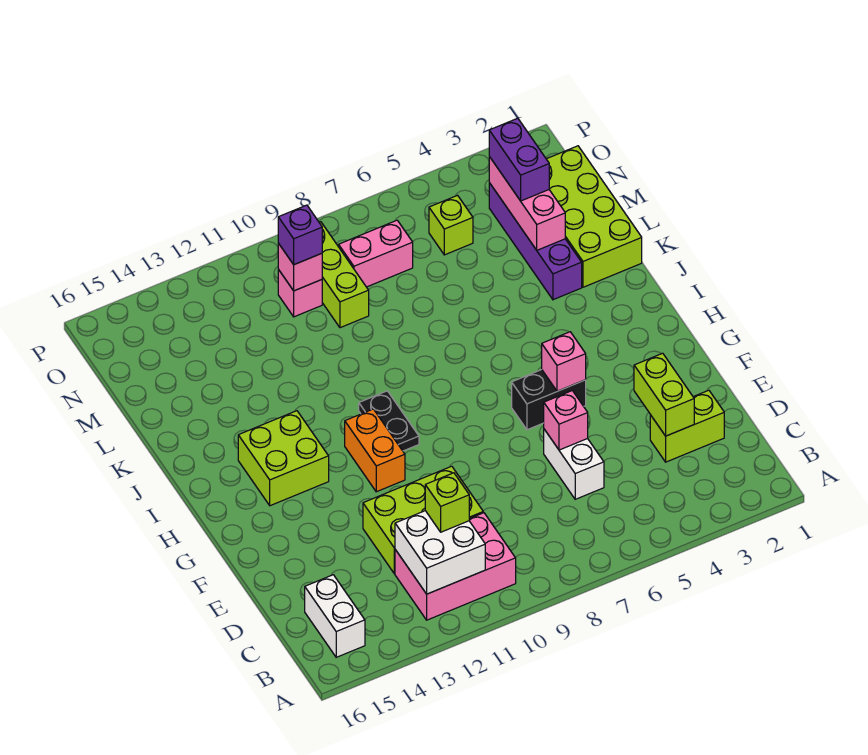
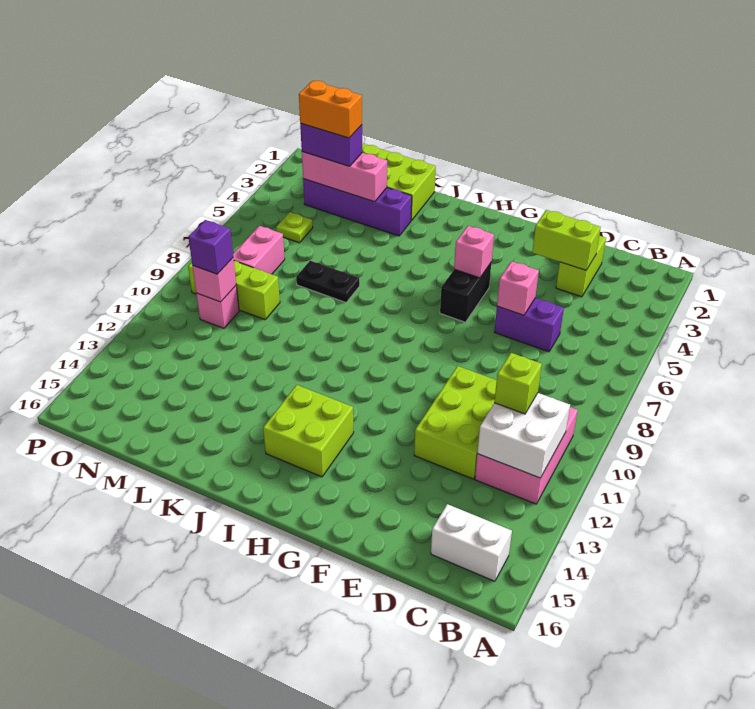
white 1x2 brick [544,429,604,499] -> purple 1x2 brick [494,298,564,352]
orange 1x2 brick [345,409,405,492] -> orange 1x2 brick moved to [299,81,362,138]
black 1x2 plate [359,391,419,451] -> black 1x2 plate moved to [296,261,360,302]
lime 1x1 brick [429,195,473,255] -> lime 1x1 plate [276,212,313,243]

